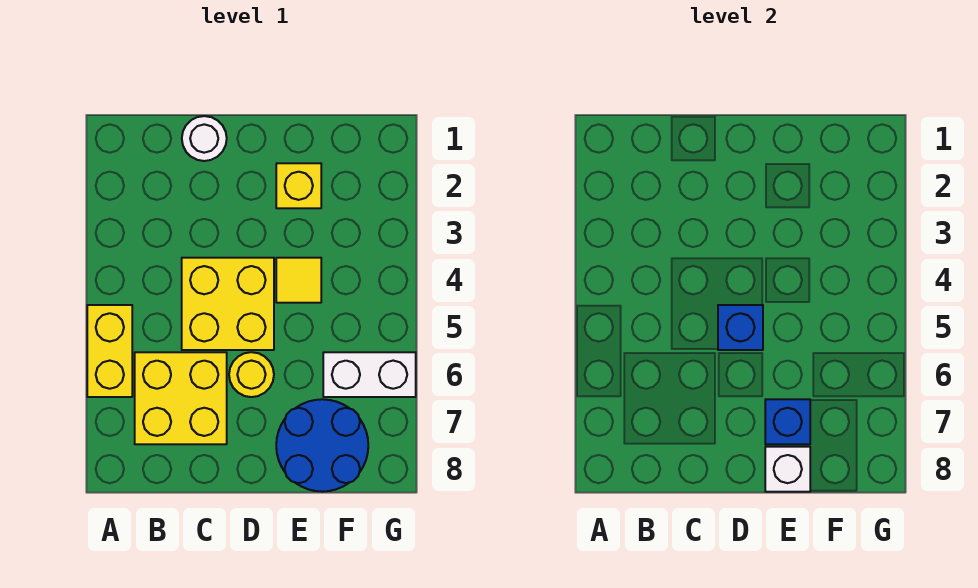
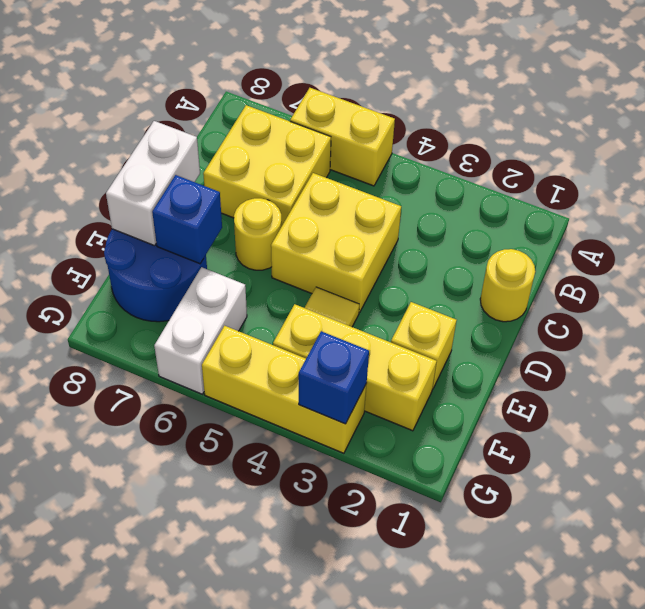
white 1x1 round brick [182,116,227,161] -> yellow 1x1 round brick [480,249,535,322]
blue 1x1 brick [718,305,763,350] -> blue 1x1 brick moved to [299,331,369,424]
white 1x1 brick [765,447,810,492] -> white 1x2 brick [106,121,200,246]
none -> yellow 1x3 brick [273,304,437,431]
none -> yellow 1x3 brick [202,326,366,453]

